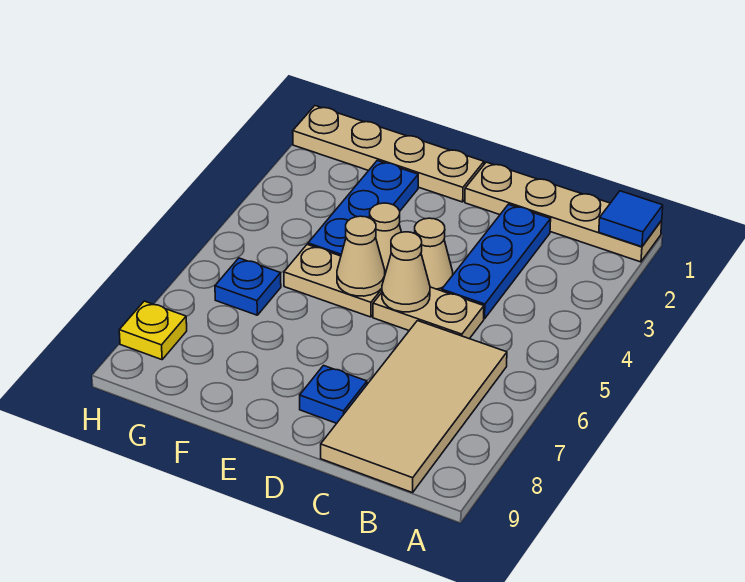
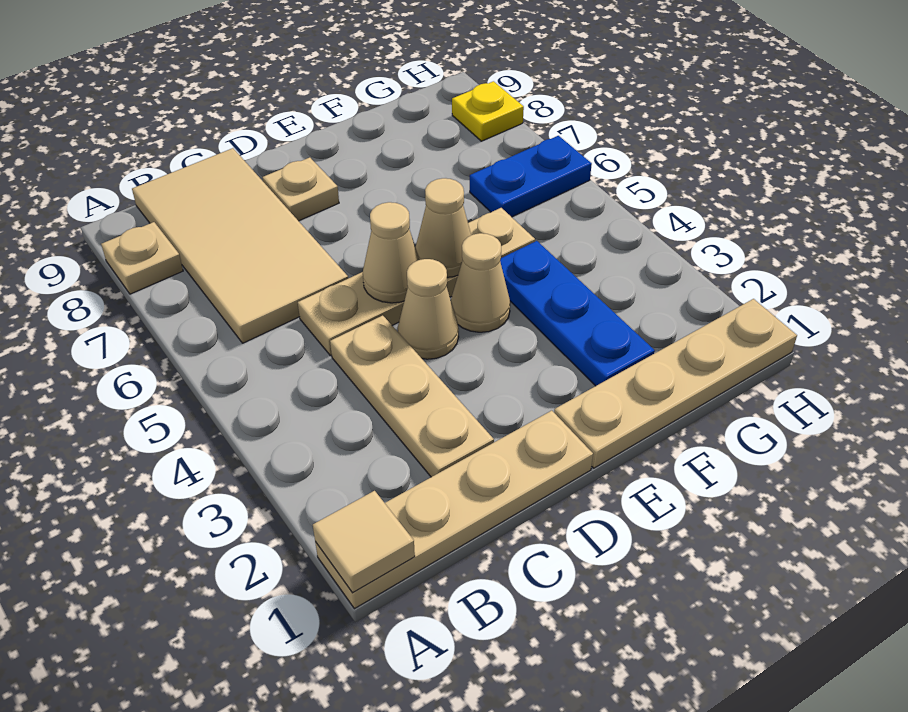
blue 1x1 tile [599,191,663,247] -> tan 1x1 tile [313,491,415,593]
none -> tan 1x1 plate [101,222,183,294]
blue 1x3 plate [442,204,551,319] -> tan 1x3 plate [330,315,494,477]
blue 1x1 plate [300,366,367,423] -> tan 1x1 plate [262,157,339,221]
blue 1x1 plate [215,258,281,315] -> blue 1x2 plate [470,136,592,217]

